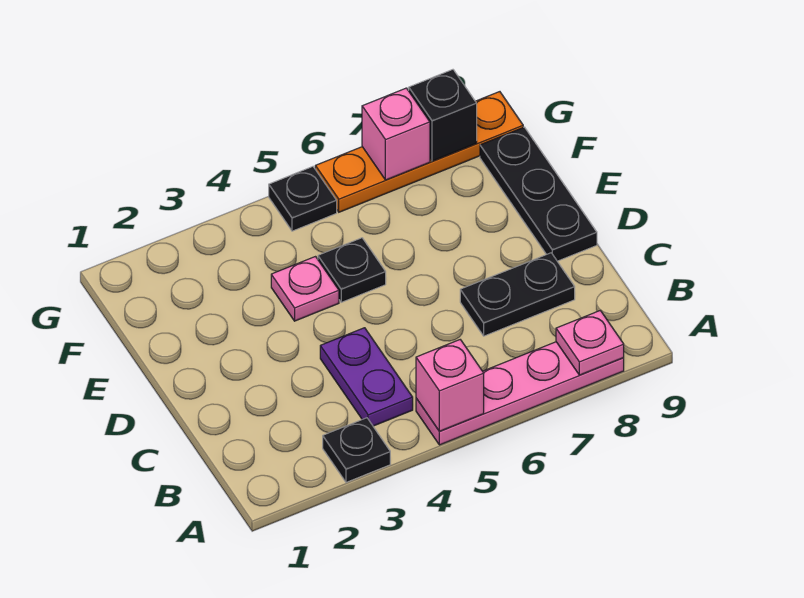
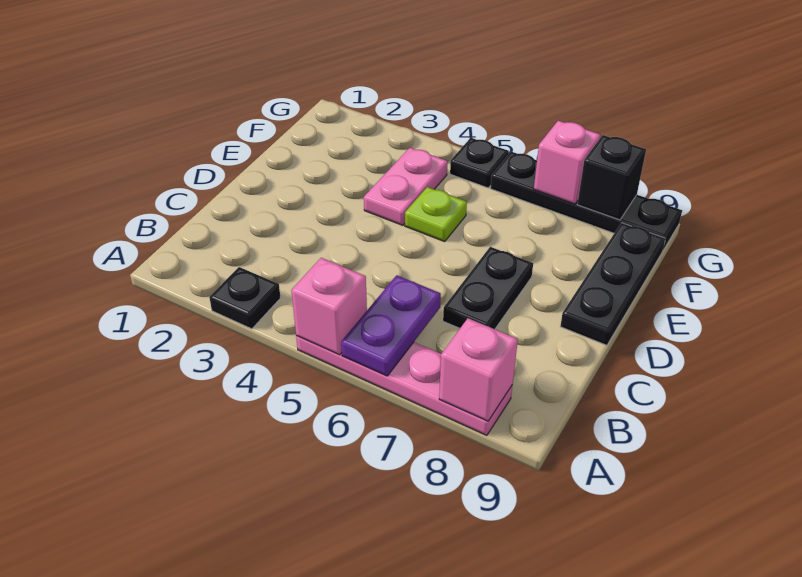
pink 1x1 plate [556,311,624,375] -> pink 1x1 brick [439,318,518,421]
purple 1x2 plate [320,328,413,426] -> purple 1x2 plate moved to [341,275,441,376]
black 1x2 plate [460,253,575,336] -> black 1x2 plate turned to [443,247,533,329]
pink 1x1 plate [271,257,339,321] -> pink 1x2 plate [364,148,448,225]
black 1x1 plate [318,238,386,302] -> lime 1x1 plate [405,187,467,242]
orange 1x4 plate [315,92,523,212] -> black 1x4 plate [490,152,682,250]

